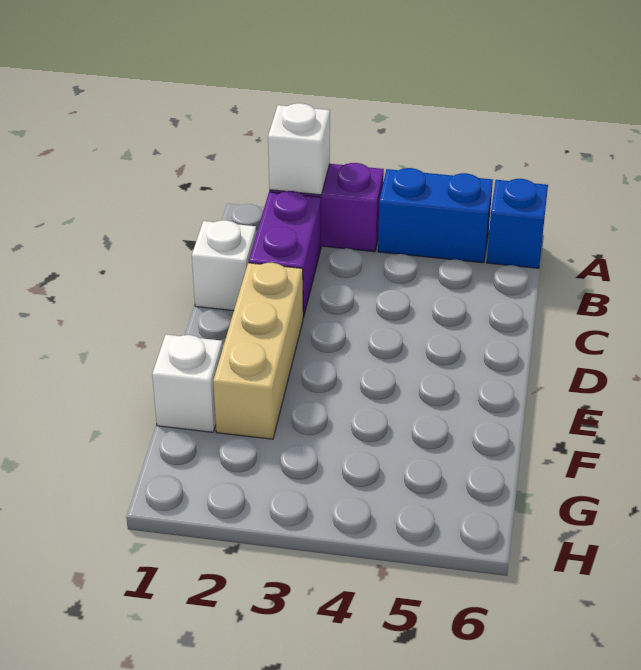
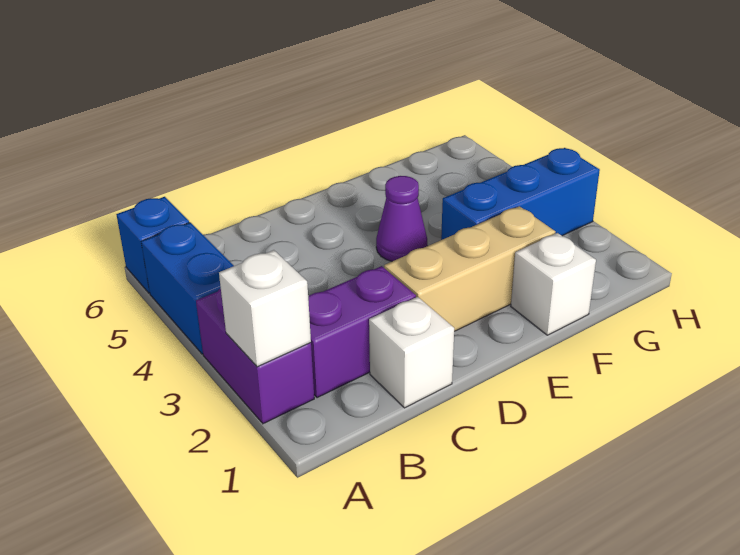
none -> purple 1x1 cone [376,176,427,261]
none -> blue 1x3 brick [441,148,600,240]

